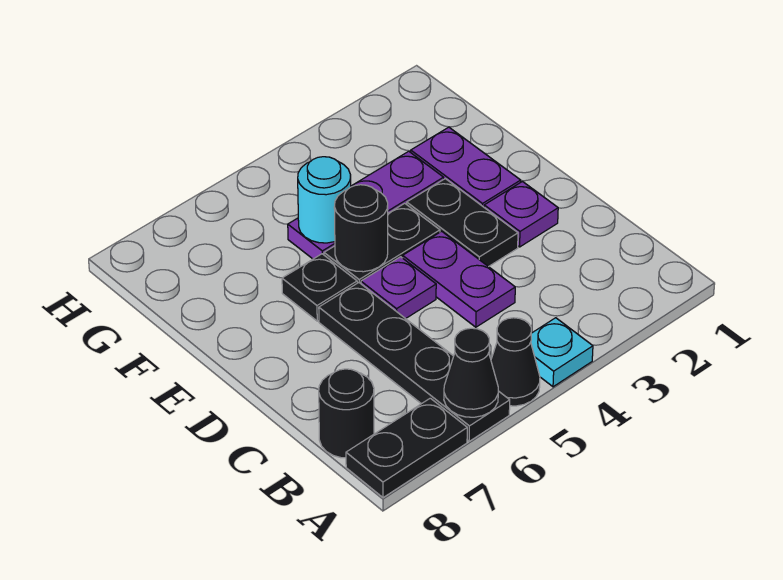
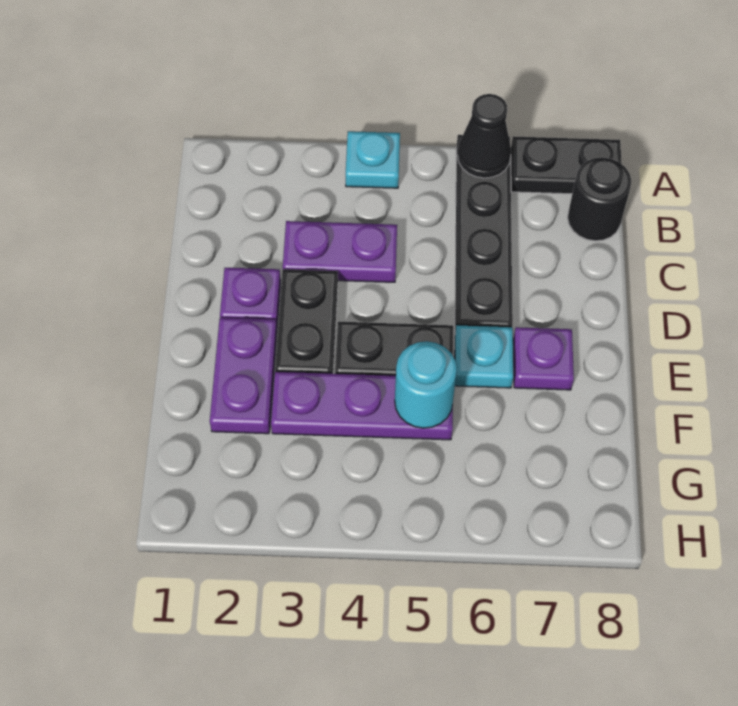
black 1x1 cone [491,318,540,406] -> none
purple 1x2 plate [403,231,515,327] -> purple 1x2 plate turned to [283,221,397,282]
purple 1x1 plate [361,257,436,319] -> purple 1x1 plate moved to [513,327,574,390]
black 1x1 round brick [334,185,388,272] -> none
black 1x1 plate [282,254,357,321] -> cyan 1x1 plate [455,325,513,388]

